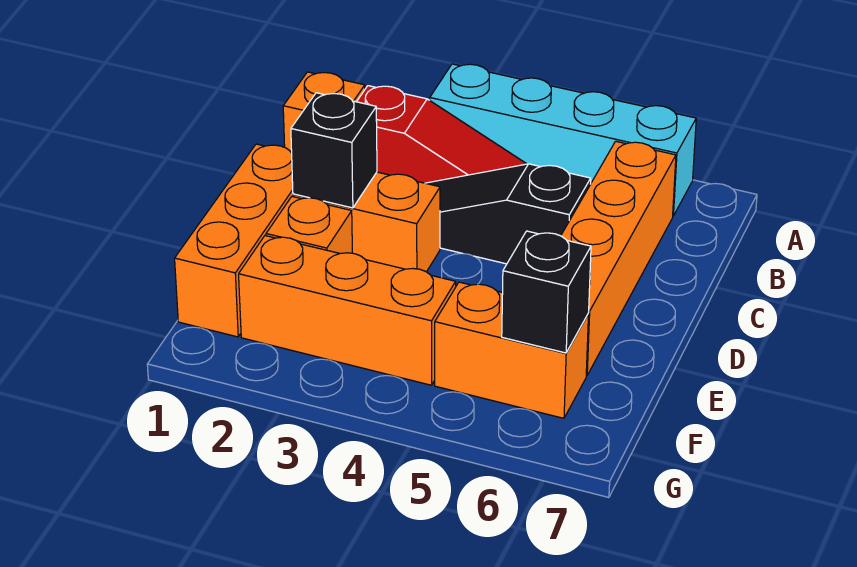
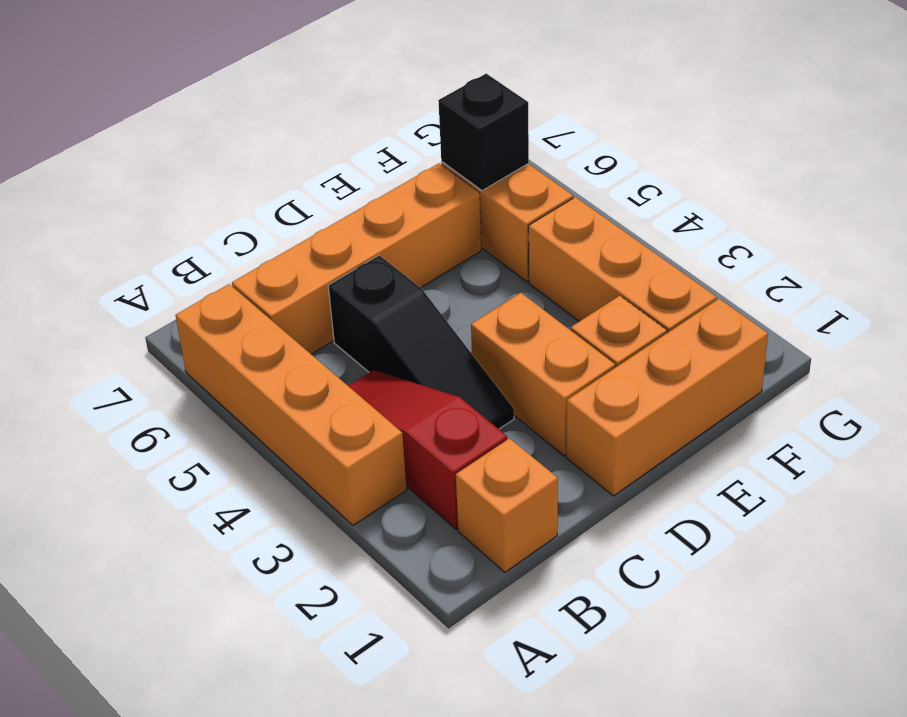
cyan 1x4 brick [430,64,696,216] -> orange 1x4 brick [176,284,407,525]
black 1x1 brick [291,93,377,208] -> none

